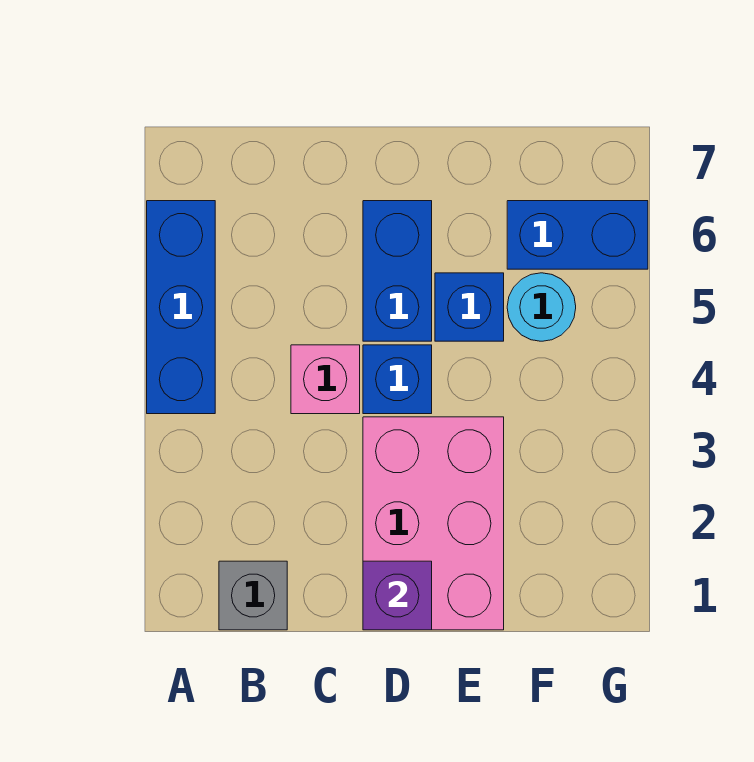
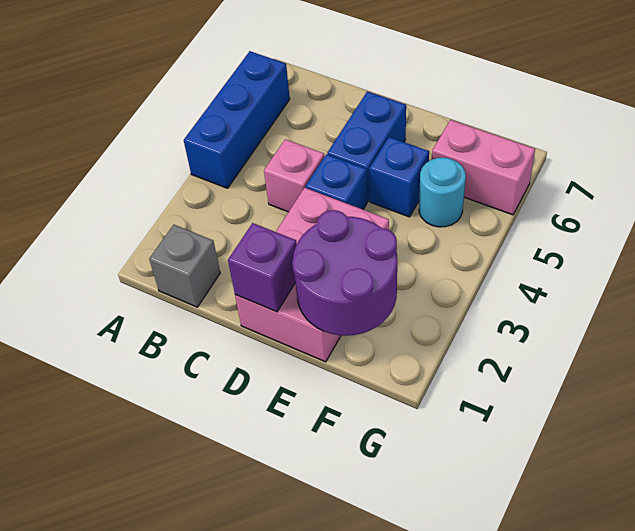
none -> purple 2x2 round brick [292,210,397,336]
blue 1x2 brick [507,201,648,269] -> pink 1x2 brick [432,120,535,215]

